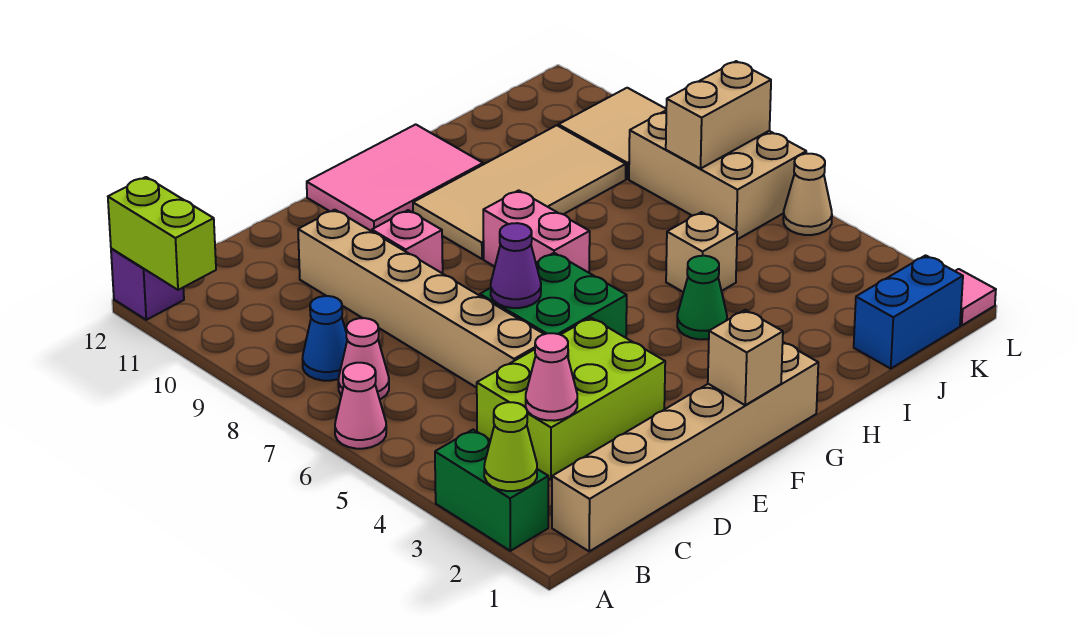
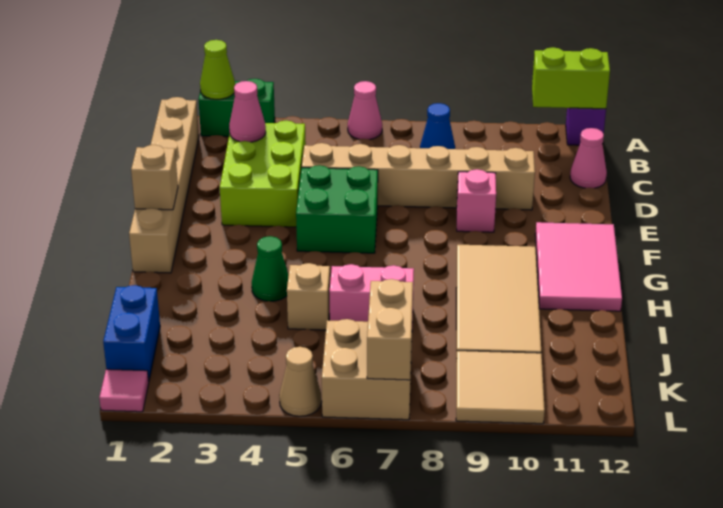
pink 1x1 cone [338,318,389,399] -> pink 1x1 cone moved to [570,128,607,188]
purple 1x1 cone [491,223,541,308] -> none
pink 1x2 brick [483,190,590,273] -> pink 1x2 brick moved to [329,264,414,322]
tan 2x3 brick [629,111,806,240] -> tan 2x2 brick [322,319,412,420]

